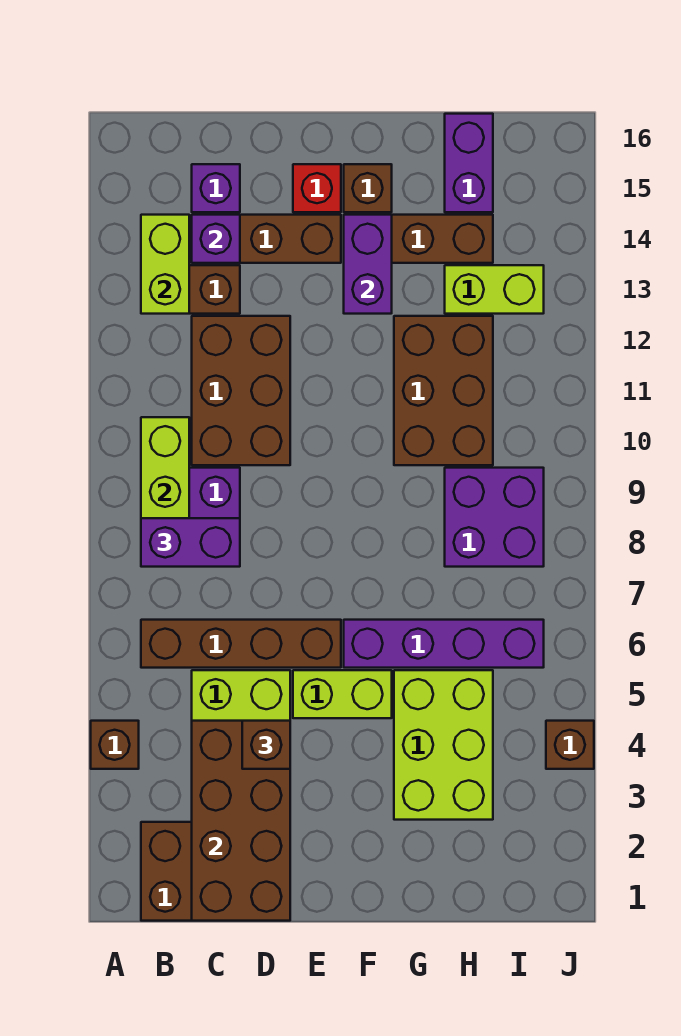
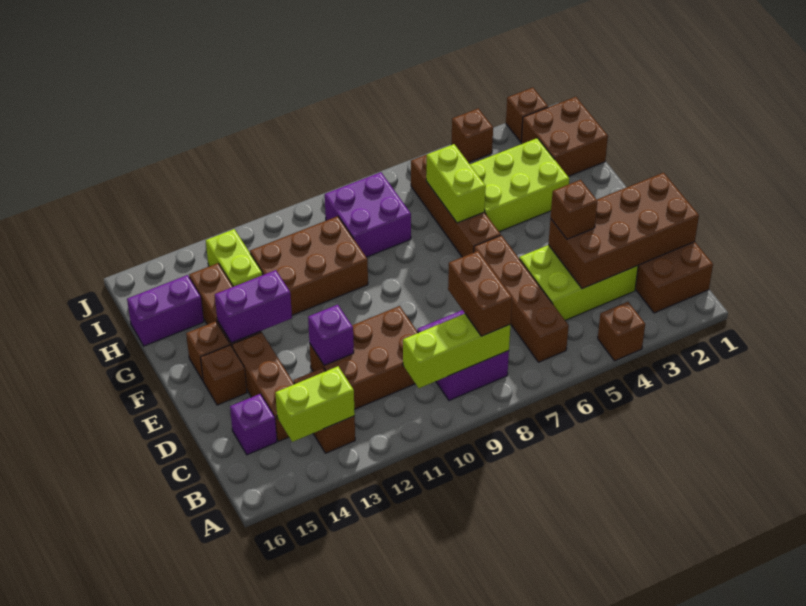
purple 1x2 brick [141,518,240,567] -> brown 1x2 brick [448,251,512,336]
purple 1x1 brick [192,215,240,263] -> purple 1x1 brick moved to [308,305,354,365]
lime 1x2 brick [293,670,392,718] -> lime 1x2 brick moved to [426,144,486,223]
red 1x1 brick [293,164,341,212] -> brown 1x1 brick [201,345,247,405]
purple 1x4 brick [344,620,544,668] -> brown 1x4 brick [411,155,501,257]
none -> brown 2x2 brick [521,97,608,176]
none -> brown 1x1 brick [506,88,548,142]

